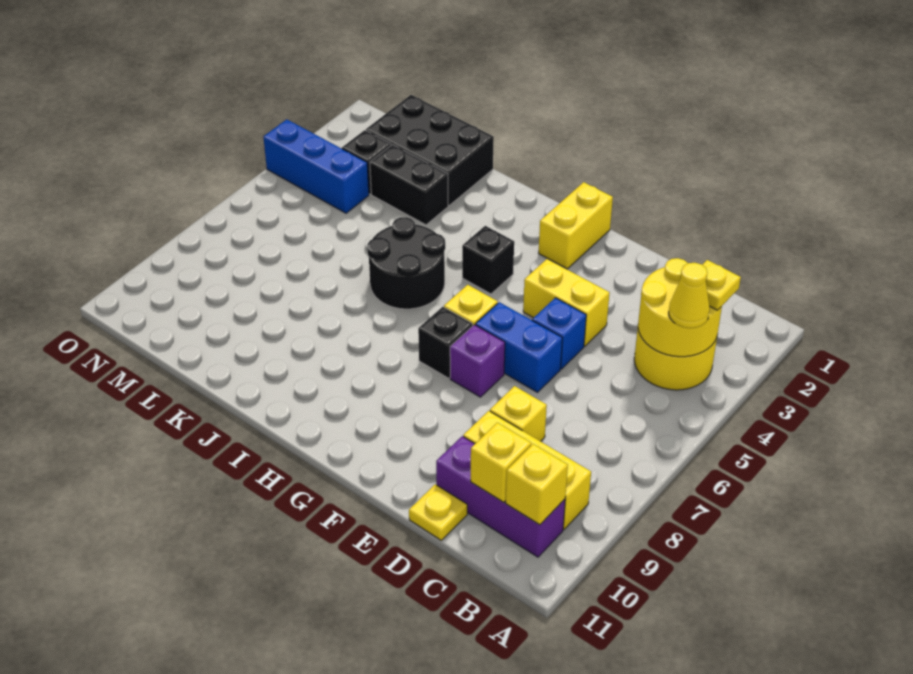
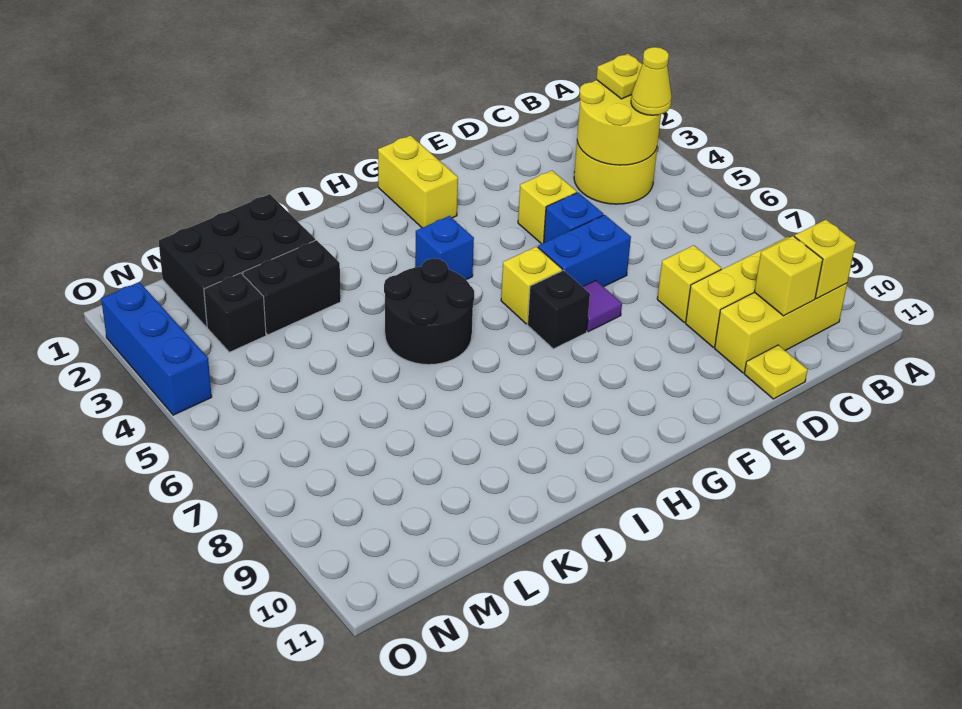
purple 1x3 brick [436,436,565,557] -> yellow 1x3 brick [715,283,847,373]
yellow 1x2 brick [523,259,610,346] -> yellow 1x1 brick [518,171,577,244]
purple 1x1 brick [450,325,505,397] -> purple 1x1 tile [583,280,622,332]
black 1x1 brick [462,226,514,294] -> blue 1x1 brick [415,216,474,280]
blue 1x3 brick [263,119,369,213] -> blue 1x3 brick turned to [101,282,212,415]

